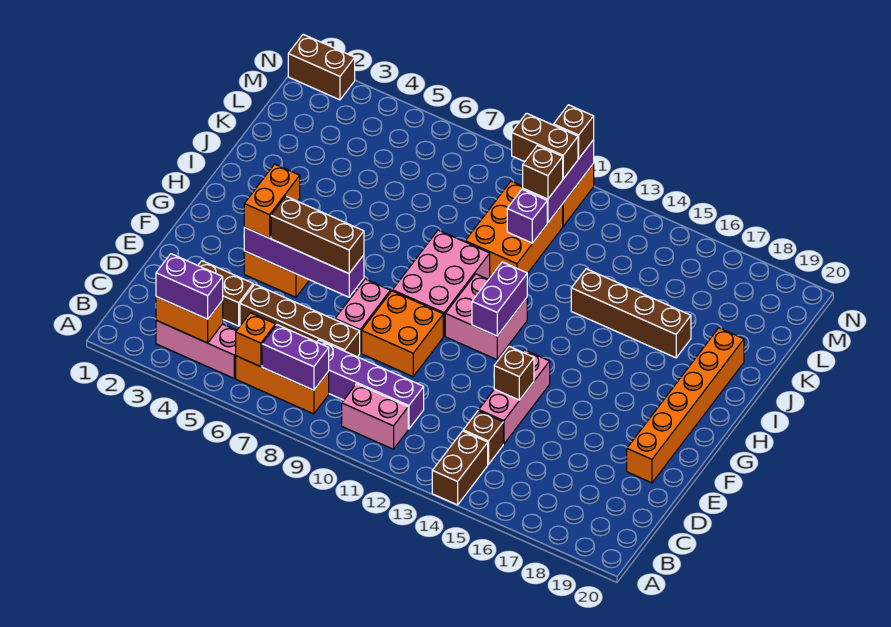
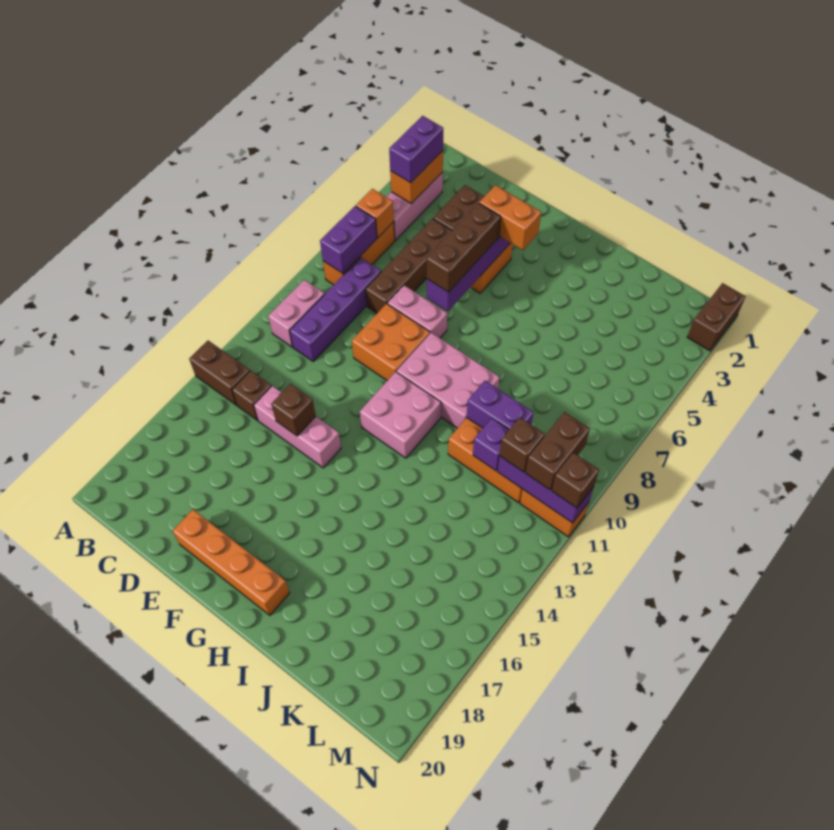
orange 1x6 brick [627,328,744,483] -> orange 1x4 brick [173,509,289,615]
purple 1x2 brick [472,262,527,336] -> purple 1x2 brick moved to [467,381,533,429]
brown 1x4 brick [571,269,691,358] -> none

